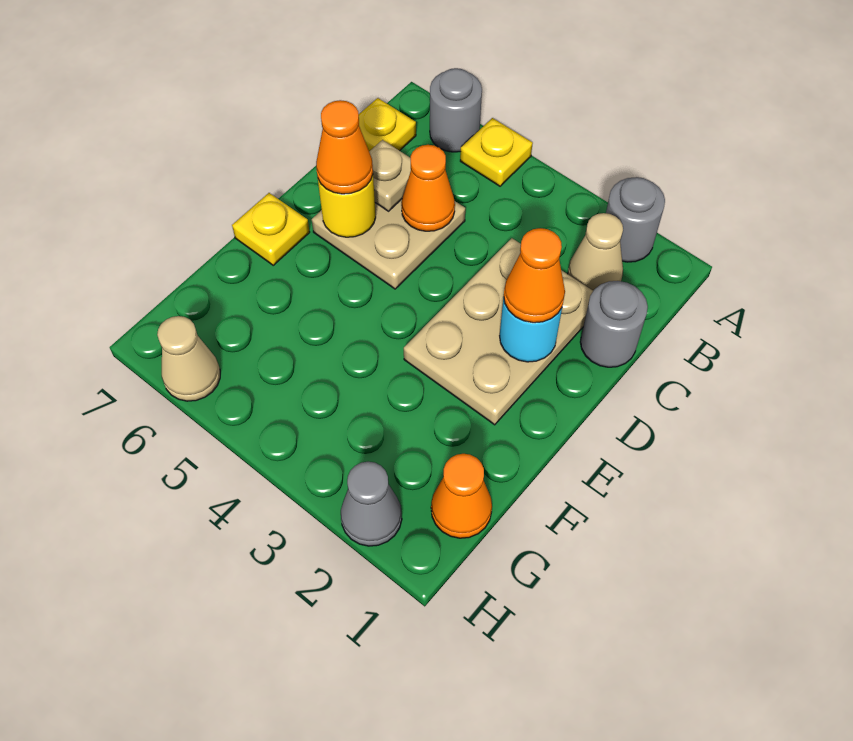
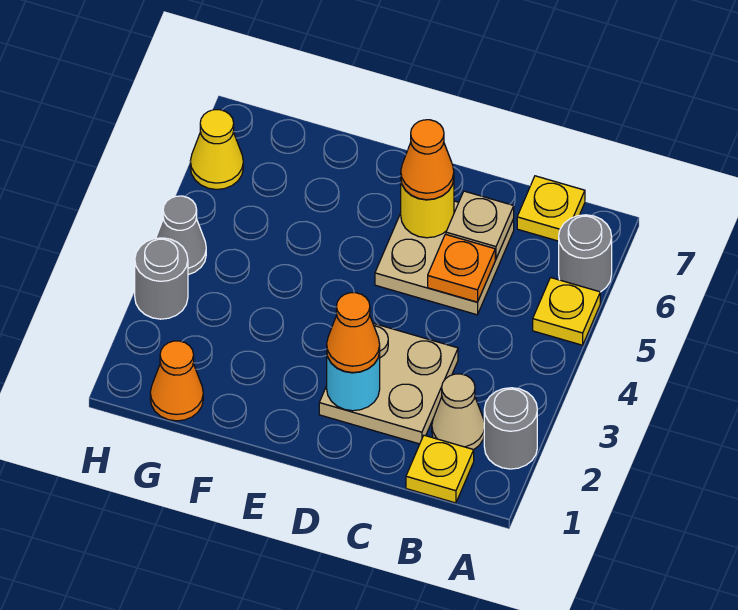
grey 1x1 round brick [580,281,648,367] -> grey 1x1 round brick moved to [135,238,188,319]
tan 2x3 plate [404,238,593,425] -> tan 2x2 plate [319,323,458,444]
orange 1x1 cone [401,145,455,231] -> orange 1x1 plate [428,234,495,302]
yellow 1x1 plate [232,193,310,265] -> yellow 1x1 plate moved to [406,435,474,503]
grey 1x1 cone [341,462,402,546] -> grey 1x1 cone moved to [156,196,206,275]
tan 1x1 cone [157,316,220,401] -> yellow 1x1 cone [190,110,243,189]

